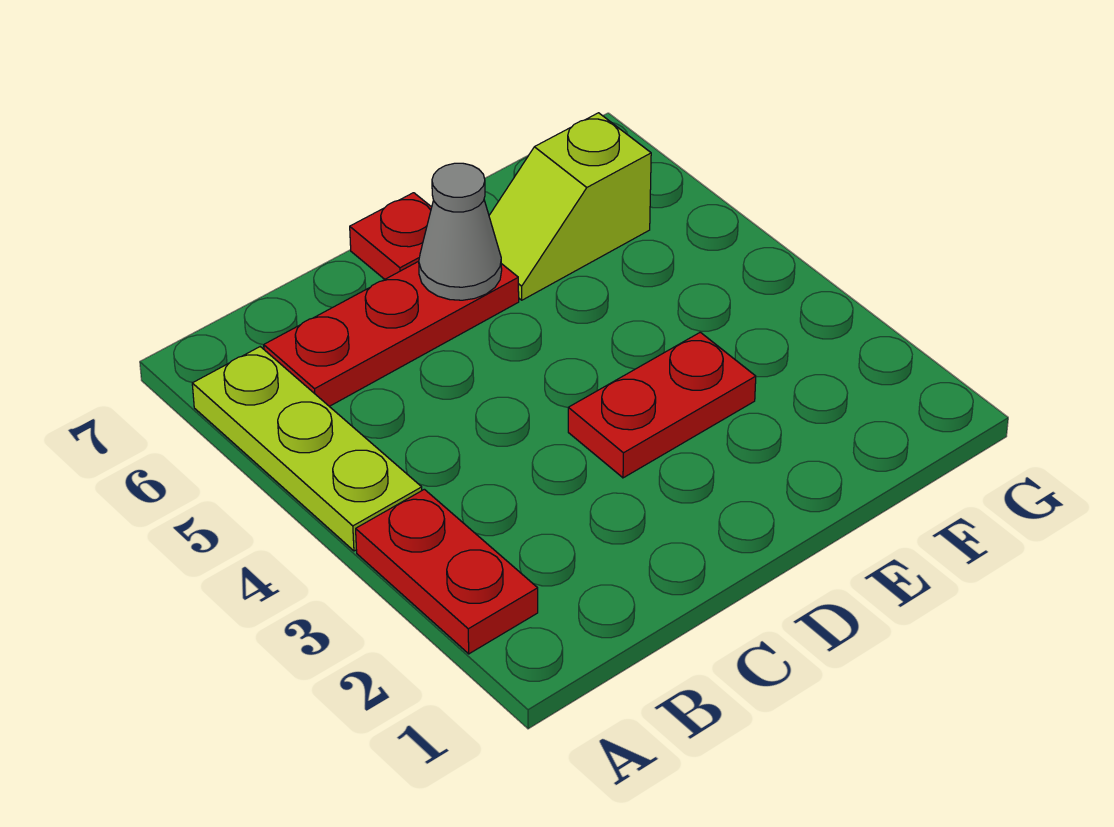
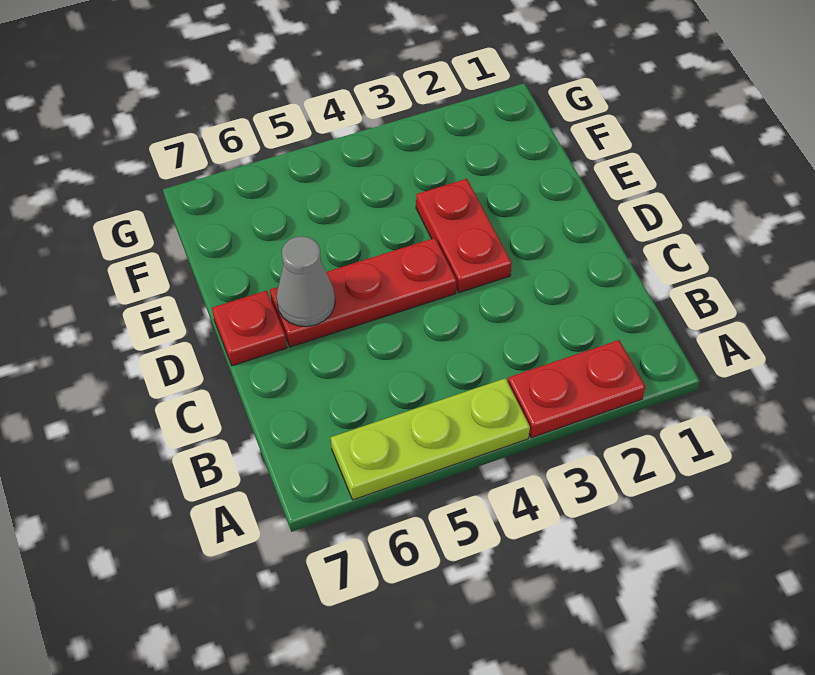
red 1x3 plate [264,262,519,406] -> red 1x3 plate turned to [270,238,457,347]
lime 1x2 slope [489,113,651,300] -> none

